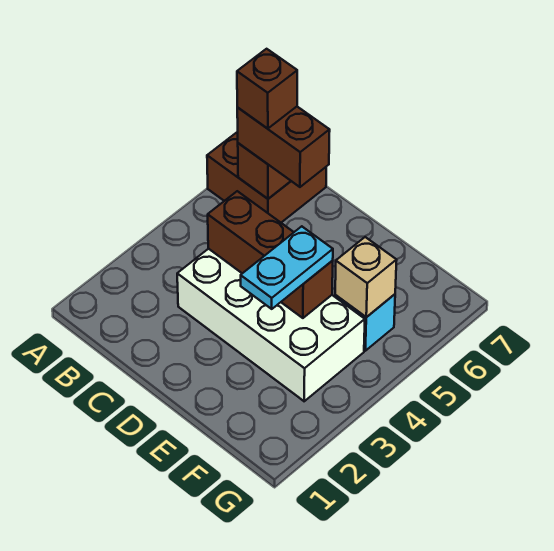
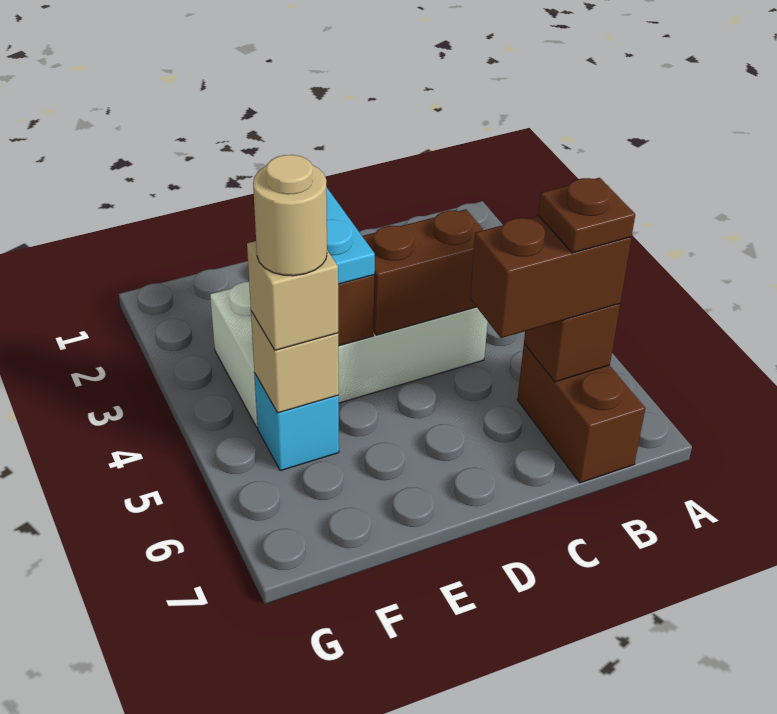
brown 2x2 brick [207,132,326,223] -> brown 1x2 brick [517,344,645,483]
brown 1x1 brick [237,49,297,129] -> brown 1x1 plate [538,178,635,253]
none -> tan 1x1 brick [247,241,338,350]
none -> tan 1x1 round brick [253,155,327,276]

